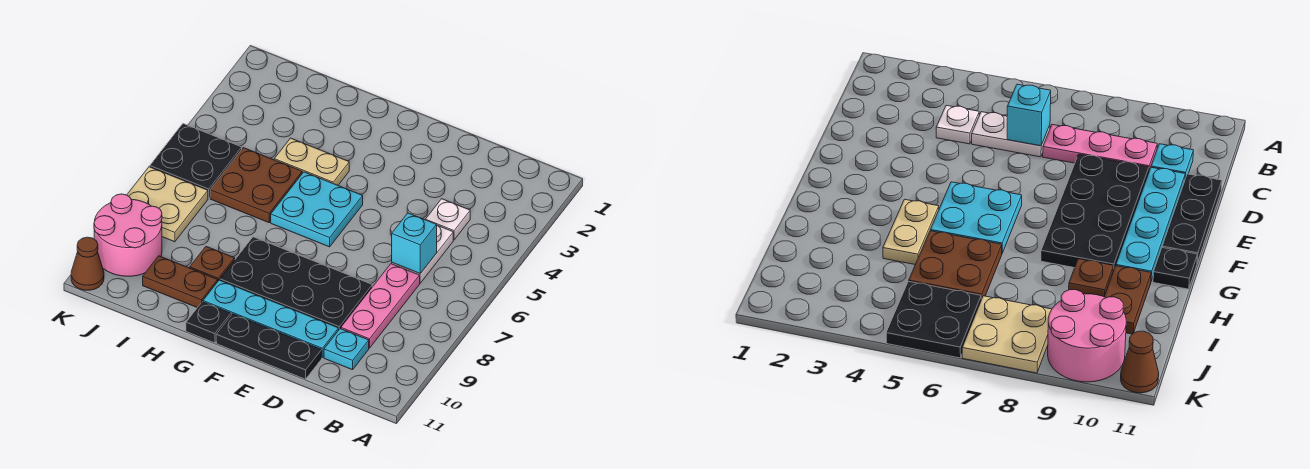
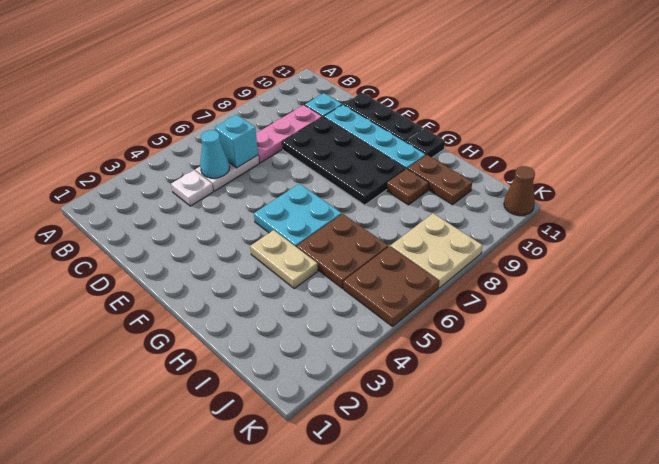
none -> cyan 1x1 cone [200,130,230,178]
black 2x2 plate [150,124,242,198] -> brown 2x2 plate [343,246,439,327]
pink 2x2 round brick [94,194,162,276] -> none

